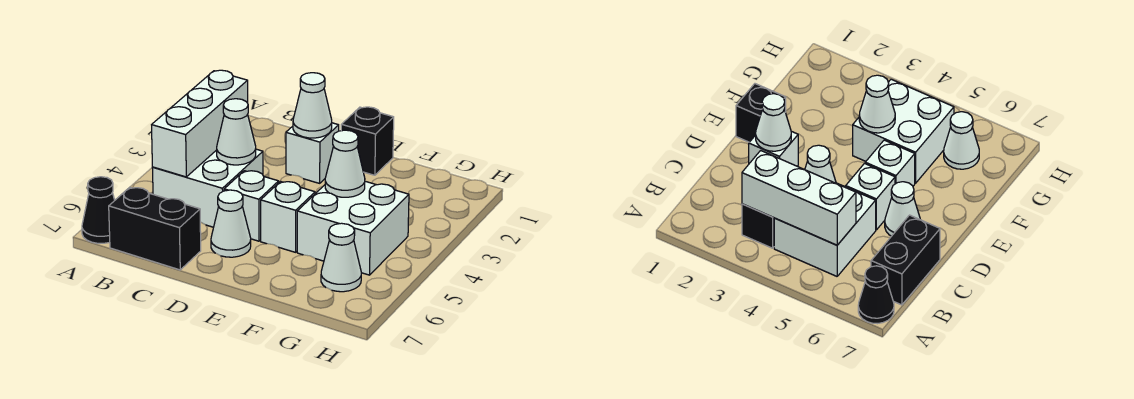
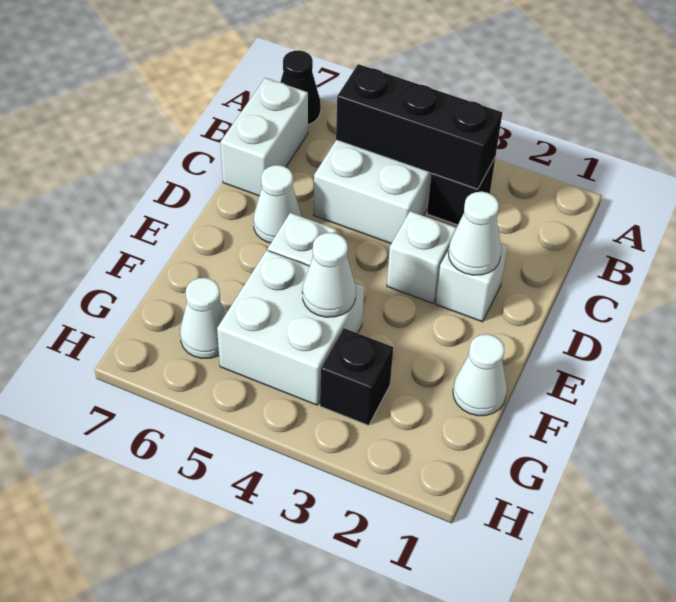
white 1x3 brick [152,70,248,177] -> black 1x3 brick [336,64,502,189]
black 1x2 brick [109,188,201,270] -> white 1x2 brick [221,78,308,196]
white 1x1 cone [217,99,256,165] -> white 1x1 cone moved to [453,334,507,416]
white 1x1 brick [224,171,279,241] -> white 1x1 brick moved to [387,211,456,303]
black 1x1 brick [341,107,394,175] -> black 1x1 brick moved to [320,328,393,425]

